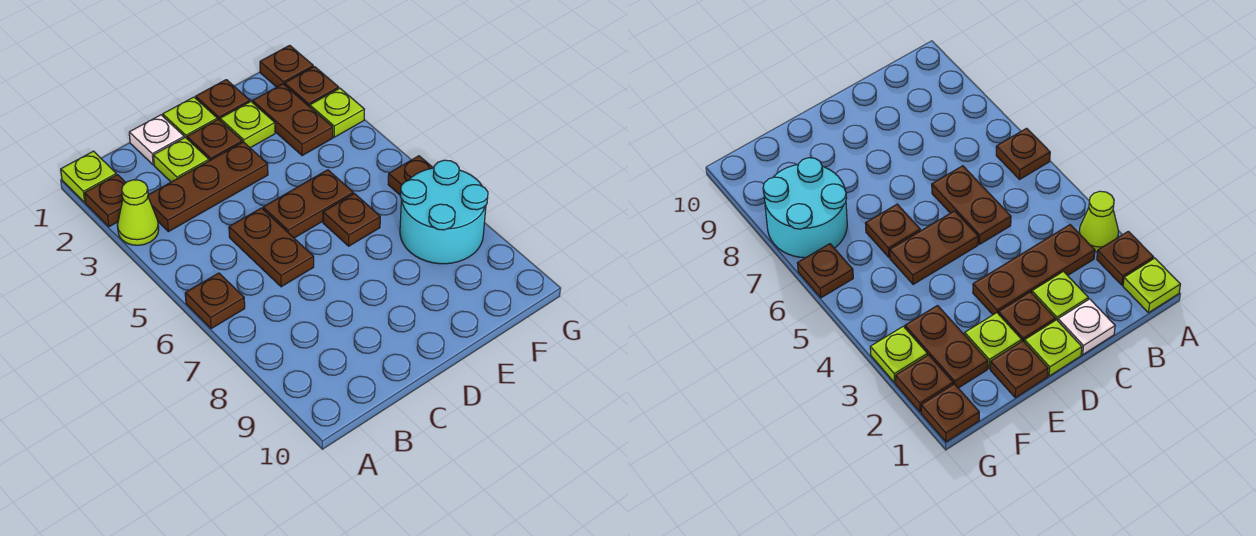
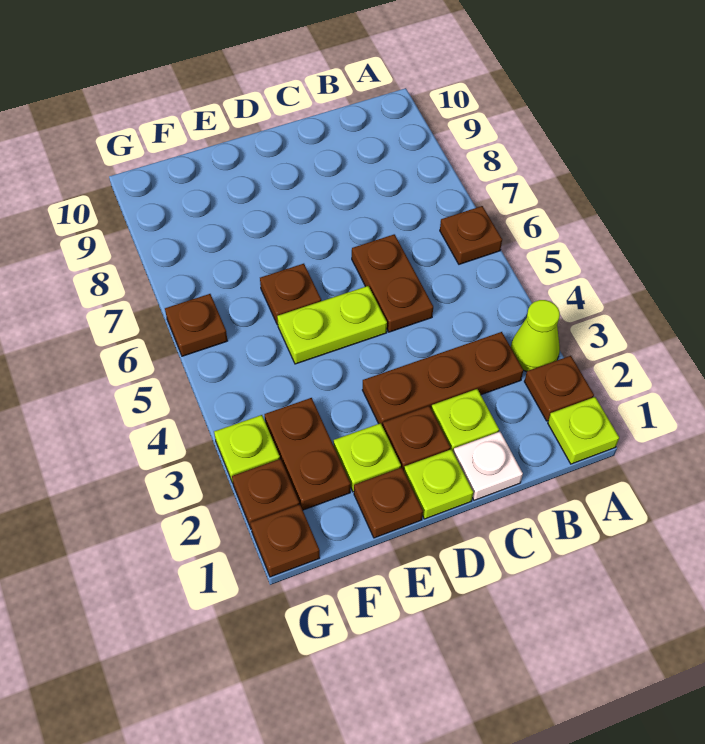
brown 1x2 plate [263,170,353,238] -> lime 1x2 plate [277,286,387,364]
cyan 2x2 round brick [400,160,488,264] -> none

